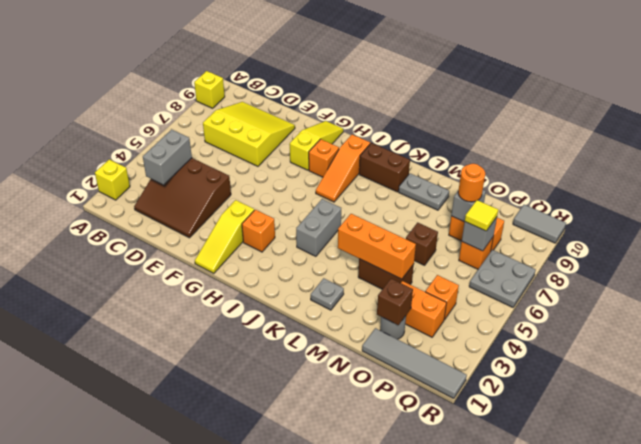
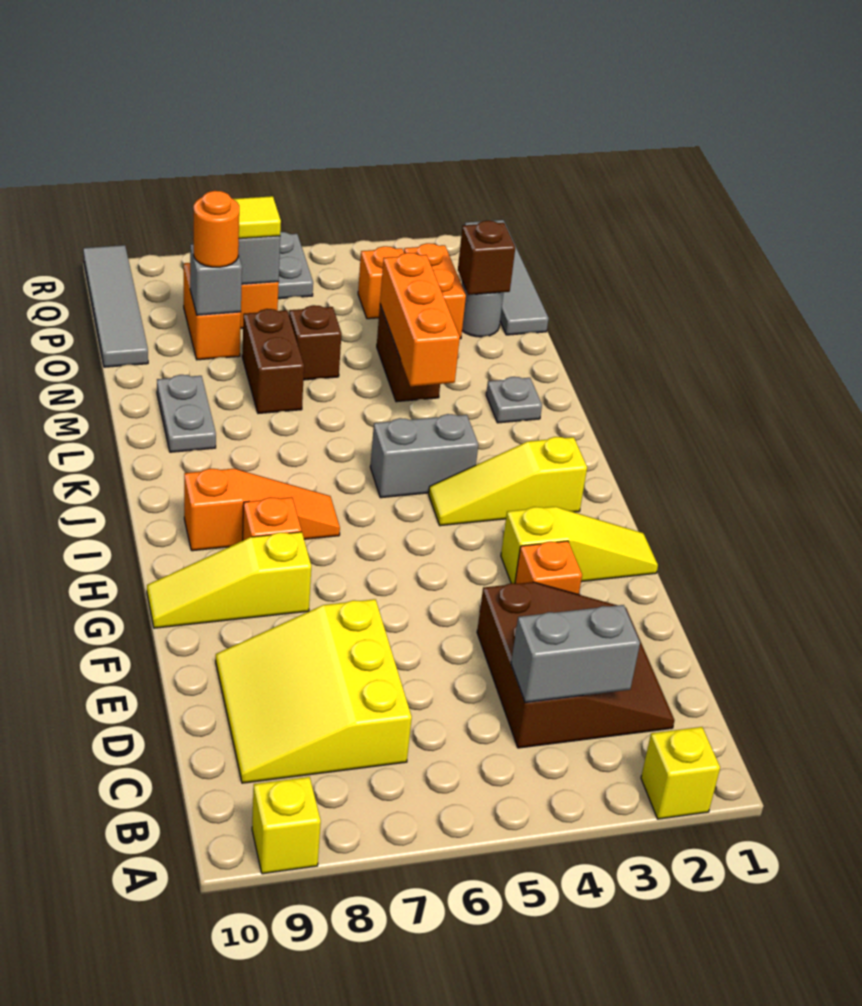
orange 1x1 brick [242,210,275,252] -> orange 1x1 brick moved to [515,541,582,595]
none -> yellow 1x3 slope [429,437,587,526]
brown 1x2 brick [359,143,410,192] -> brown 1x2 brick moved to [242,309,304,414]
grey 1x2 tile [513,205,566,243] -> grey 1x4 tile [83,245,148,367]

